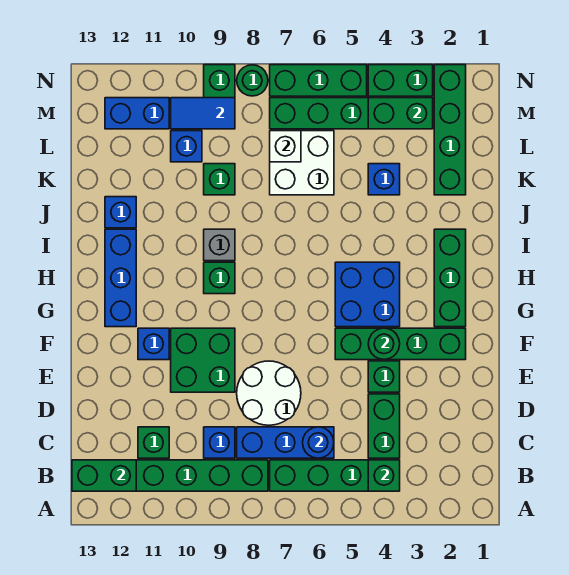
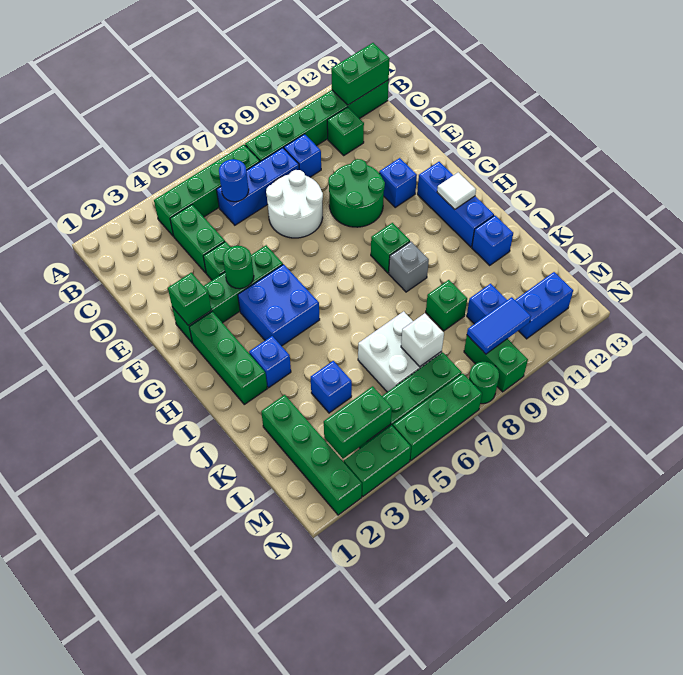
green 1x1 brick [368,460,400,491] -> green 1x1 brick moved to [168,273,211,325]
green 2x2 brick [171,328,235,392] -> green 2x2 round brick [328,159,385,227]
none -> white 1x1 tile [437,172,476,209]
none -> blue 1x1 brick [249,336,291,388]

